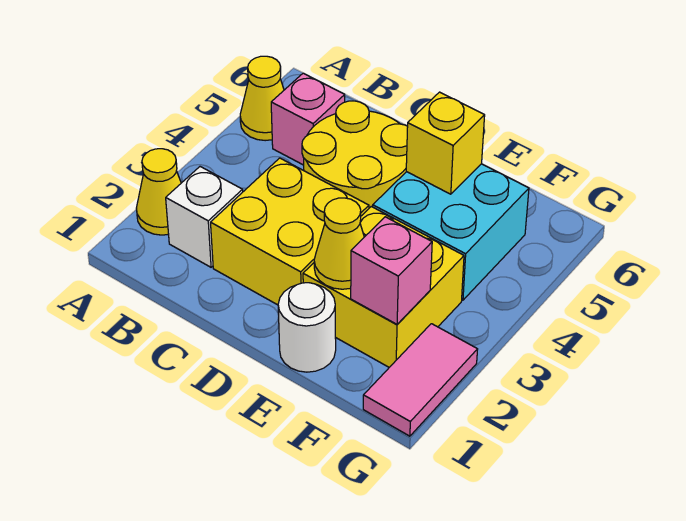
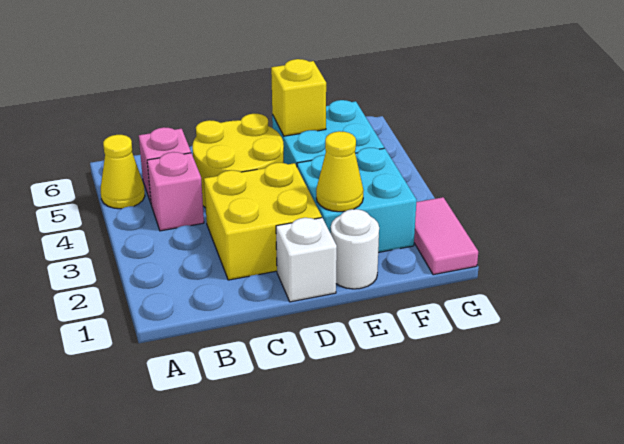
yellow 1x1 cone [136,149,181,235] -> none
white 1x1 brick [166,167,243,267] -> white 1x1 brick moved to [276,218,337,302]
yellow 2x2 brick [303,207,464,367] -> cyan 2x2 brick [297,148,416,253]
pink 1x1 brick [351,217,432,324] -> pink 1x1 brick moved to [147,152,204,231]

